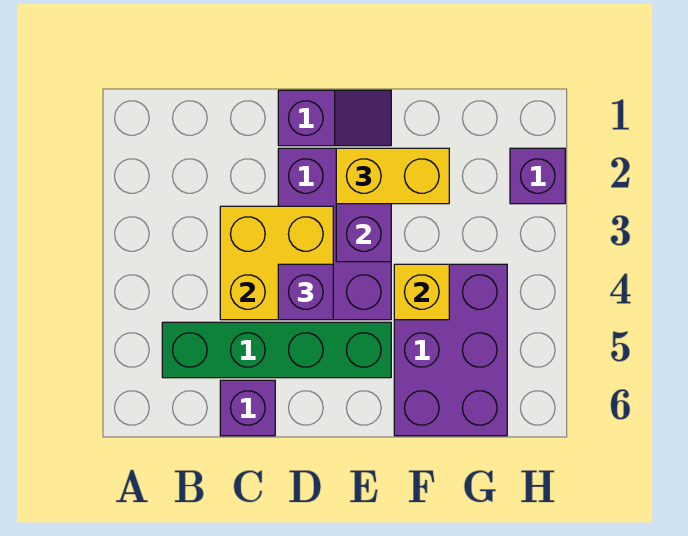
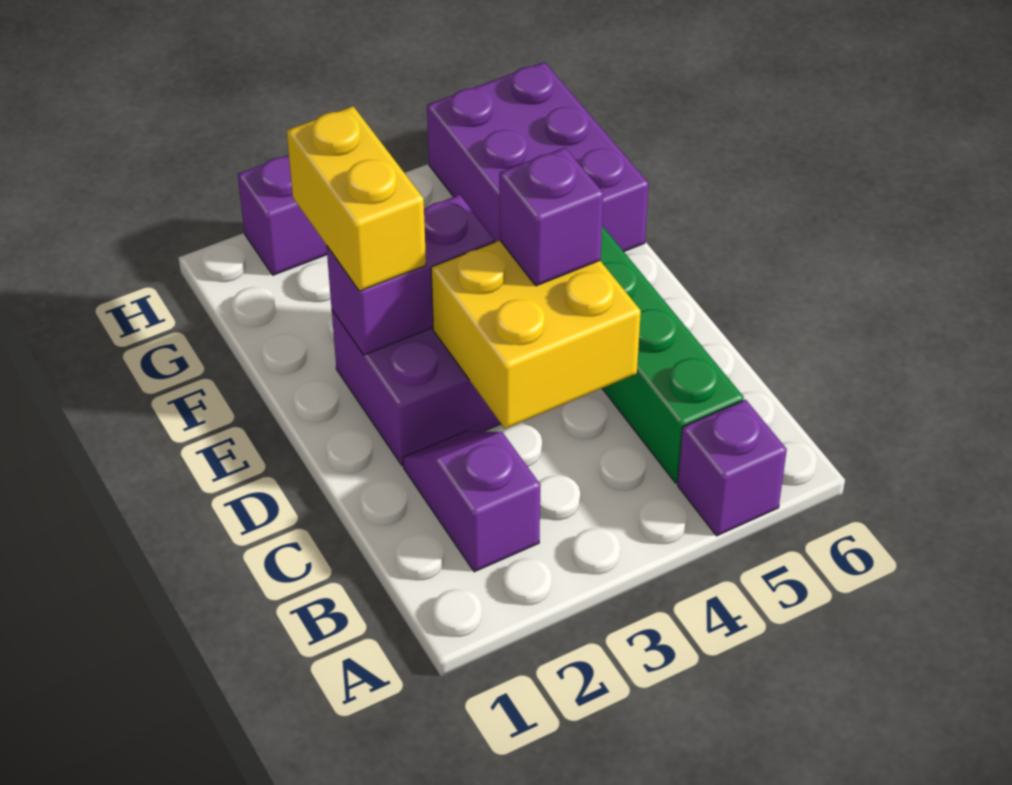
purple 1x1 brick [220,380,275,436] -> purple 1x1 brick moved to [678,400,787,536]
purple 1x2 slope [278,90,391,146] -> purple 1x2 slope moved to [403,431,540,572]
purple 2x3 brick [394,264,507,436] -> purple 2x3 brick turned to [427,62,649,251]
yellow 1x1 brick [394,264,449,320] -> none

